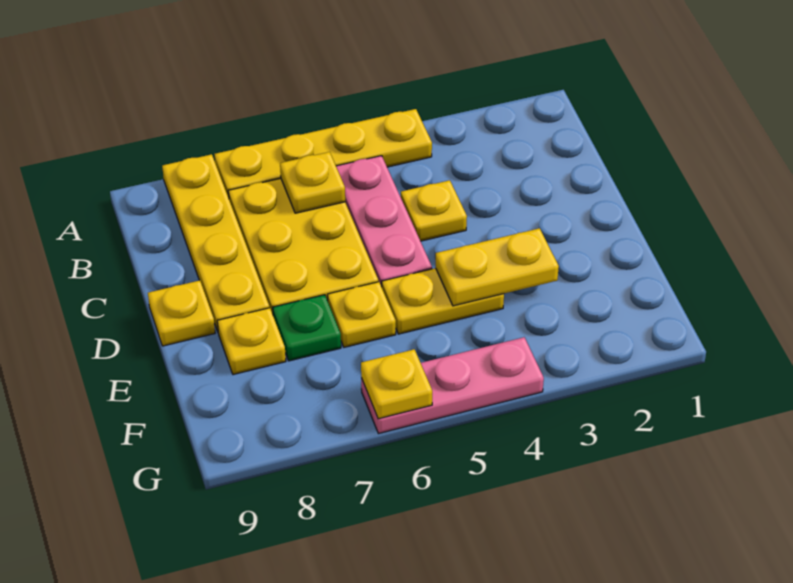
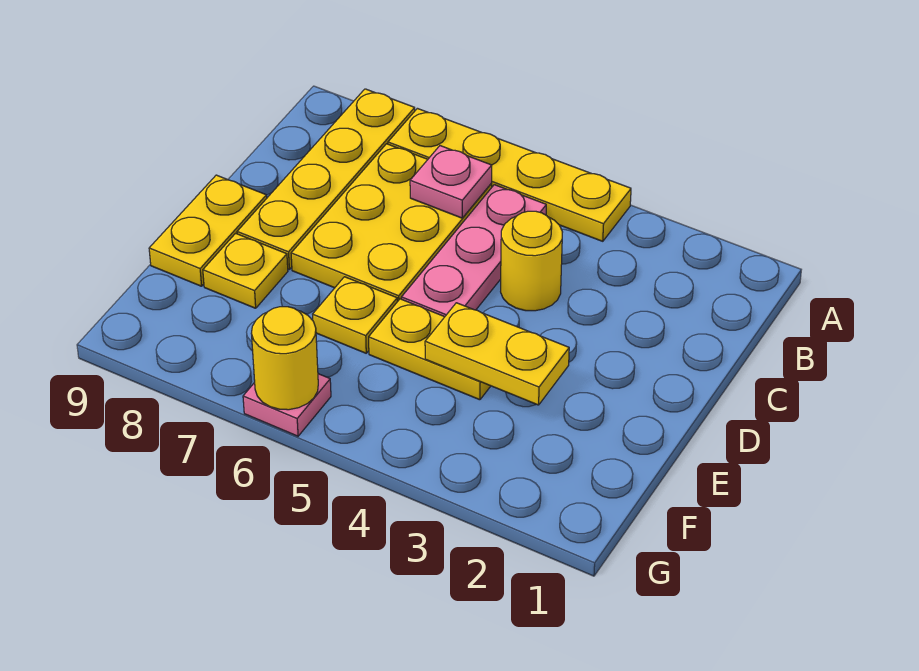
yellow 1x1 plate [280,152,345,213] -> pink 1x1 plate [410,146,492,218]
yellow 1x1 plate [401,180,467,241] -> yellow 1x1 round brick [501,211,562,311]
yellow 1x1 plate [148,280,215,346] -> yellow 1x2 plate [149,175,267,286]
green 1x1 plate [273,295,341,361] -> none
pink 1x3 plate [361,337,544,434] -> pink 1x1 plate [243,374,331,436]
yellow 1x1 plate [361,349,432,419] -> yellow 1x1 round brick [251,307,318,410]

